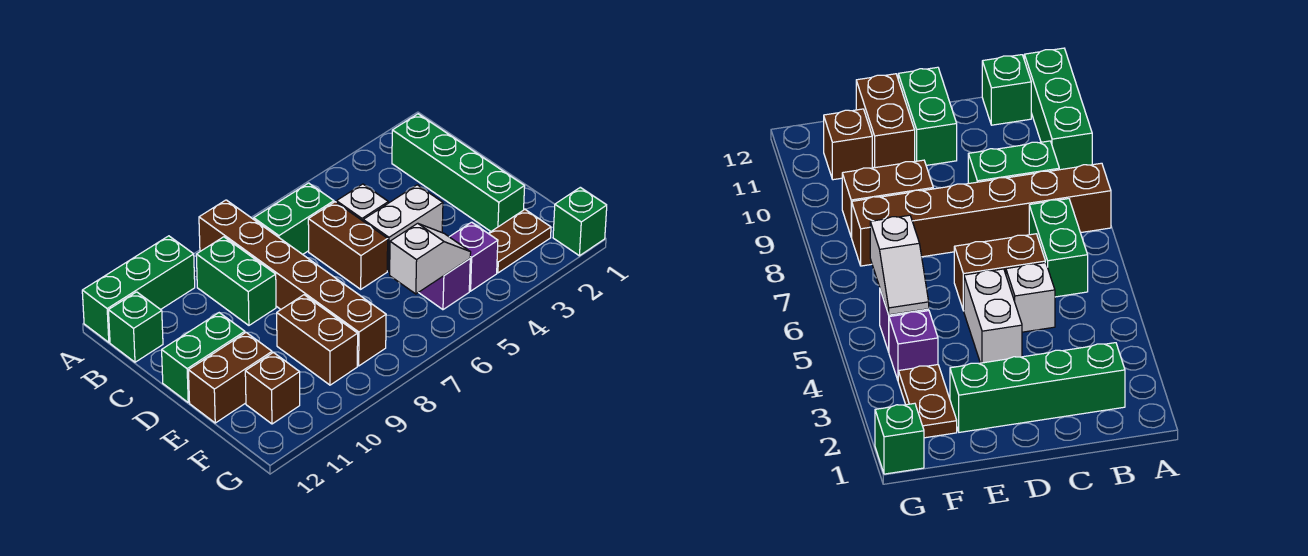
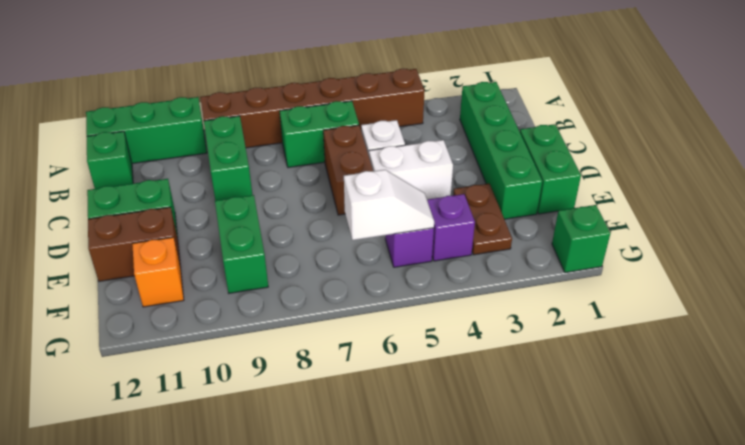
brown 1x6 brick [199,200,386,366] -> brown 1x6 brick turned to [200,69,425,148]
none -> green 1x2 brick [520,124,581,214]
brown 1x2 brick [277,295,358,385] -> green 1x2 brick [215,195,268,293]
brown 1x2 plate [488,210,551,273] -> brown 1x2 plate turned to [453,184,512,255]
brown 1x1 brick [245,352,300,424] -> orange 1x1 brick [132,237,184,307]

